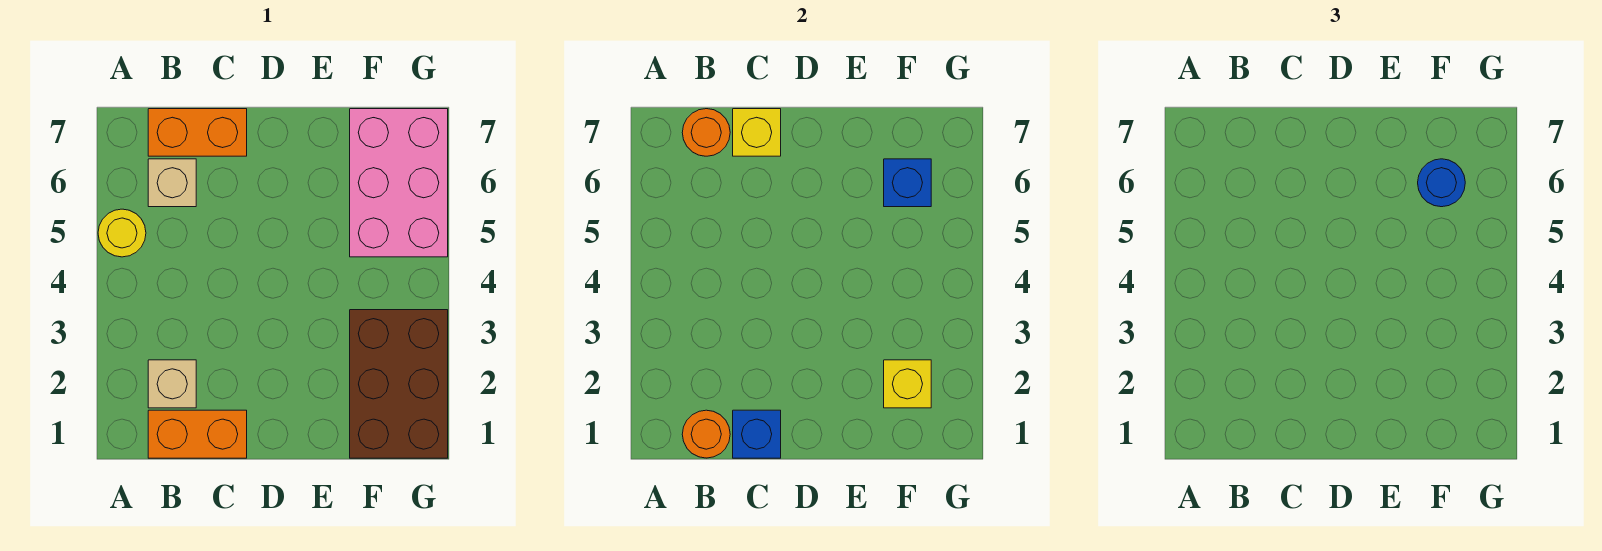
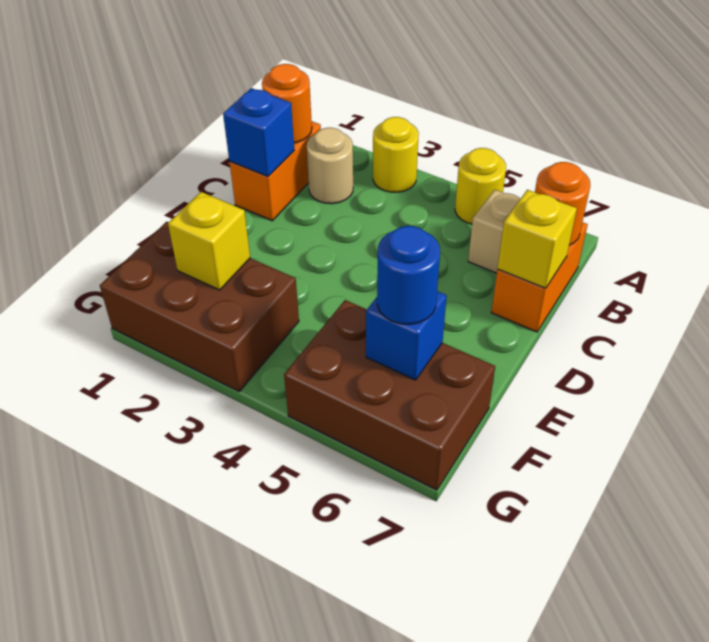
none -> yellow 1x1 round brick [373,117,419,192]
tan 1x1 brick [148,360,196,408] -> tan 1x1 round brick [307,128,353,204]
pink 2x3 brick [350,109,448,257] -> brown 2x3 brick [284,300,495,490]

